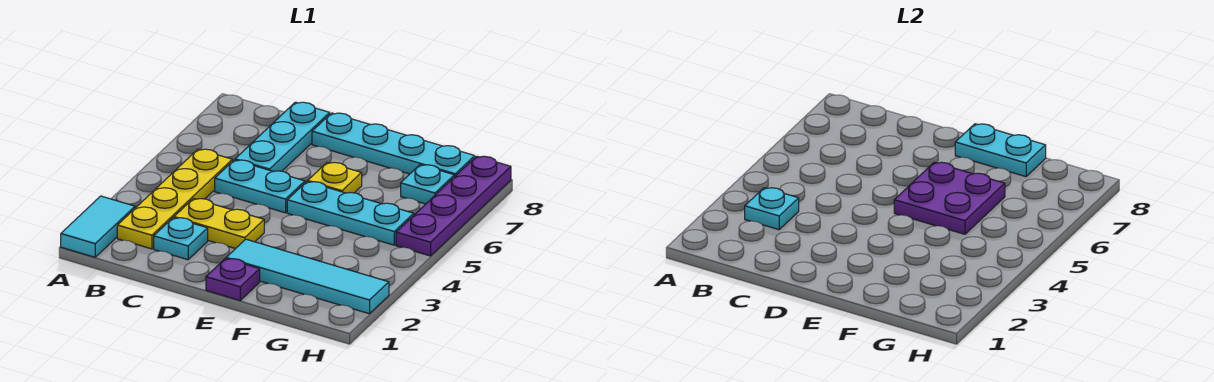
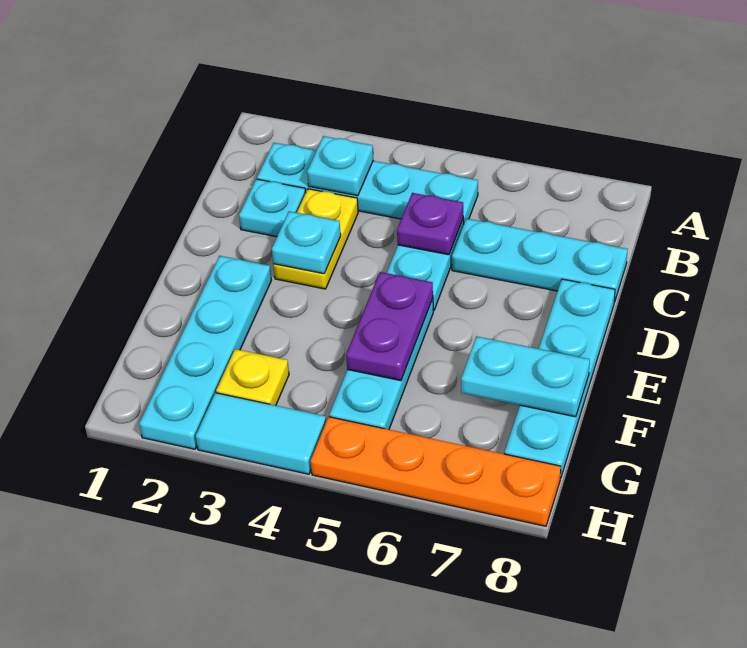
cyan 1x2 tile [61,196,135,257] -> cyan 1x2 tile moved to [196,393,326,474]
yellow 1x4 plate [117,149,232,249] -> cyan 1x4 plate [257,143,478,222]
purple 1x1 plate [206,259,260,300] -> purple 1x1 plate moved to [397,193,463,255]
cyan 1x4 tile [226,239,389,314] -> cyan 1x4 plate [139,256,272,449]
purple 2x2 plate [894,162,1005,234] -> purple 1x2 plate [346,272,433,381]
yellow 1x1 plate [308,162,362,193] -> yellow 1x1 plate moved to [216,349,289,405]
cyan 1x2 plate [955,124,1046,177] -> cyan 1x2 plate turned to [461,336,590,417]
cyan 1x1 plate [401,165,454,204] -> cyan 1x1 plate moved to [272,211,341,274]
purple 1x4 plate [396,156,511,256] -> orange 1x4 plate [311,417,561,526]

